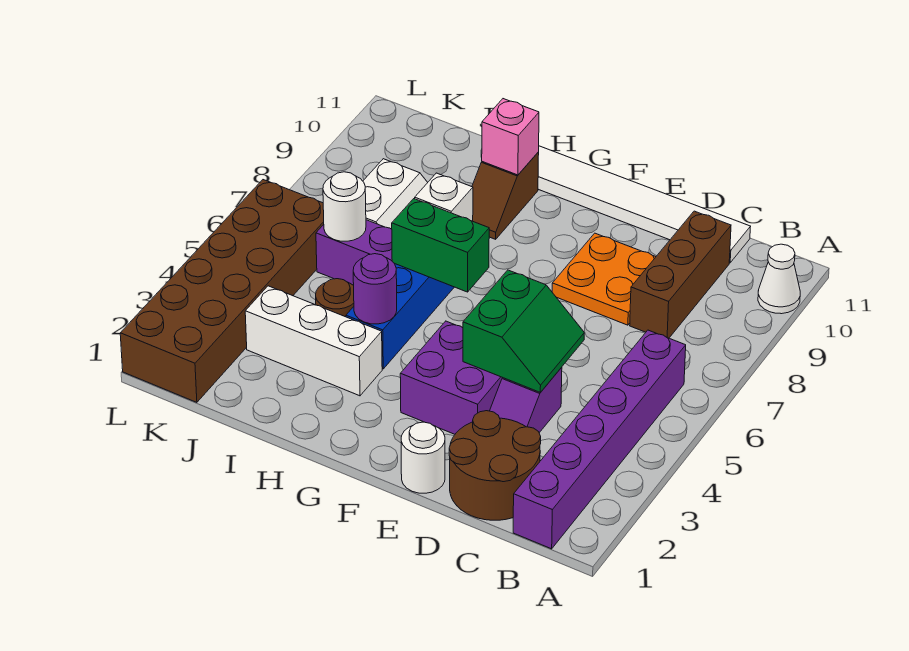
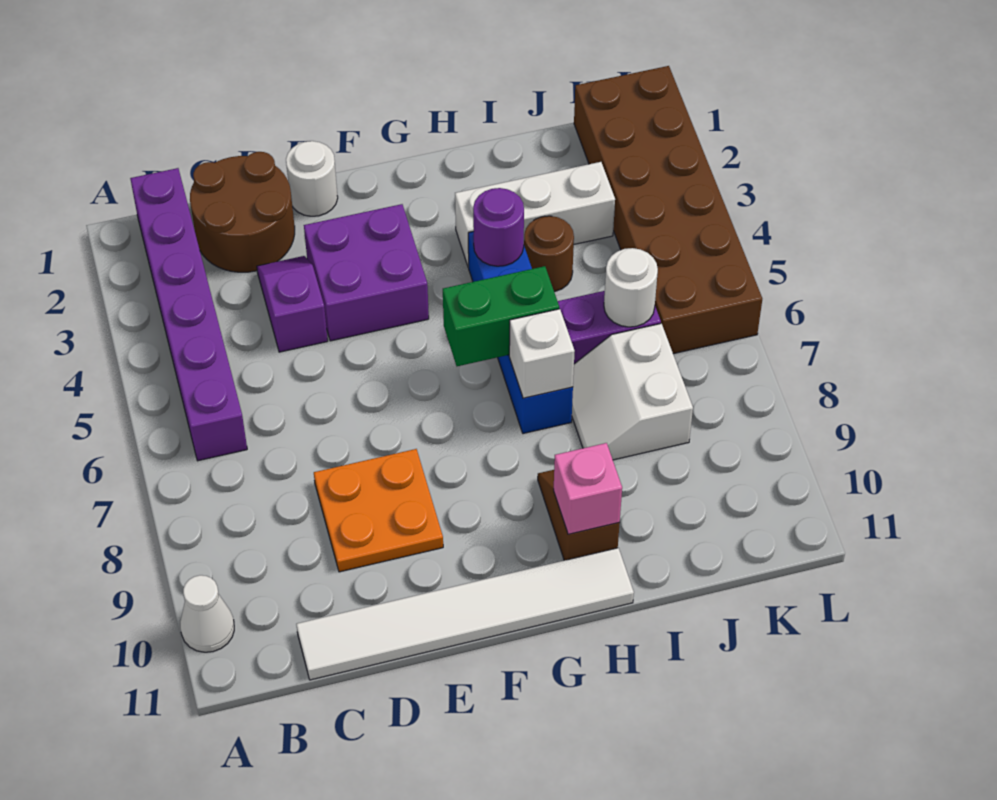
brown 1x3 brick [630,211,731,338] -> none
green 2x2 slope [463,270,584,392] -> none

